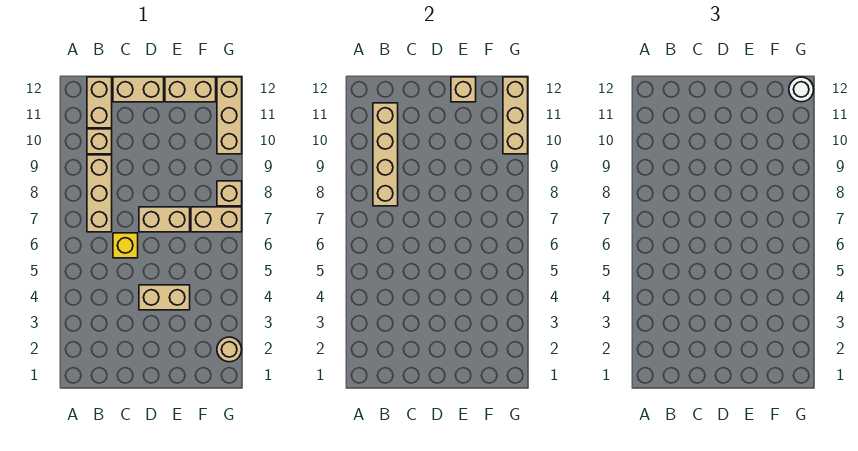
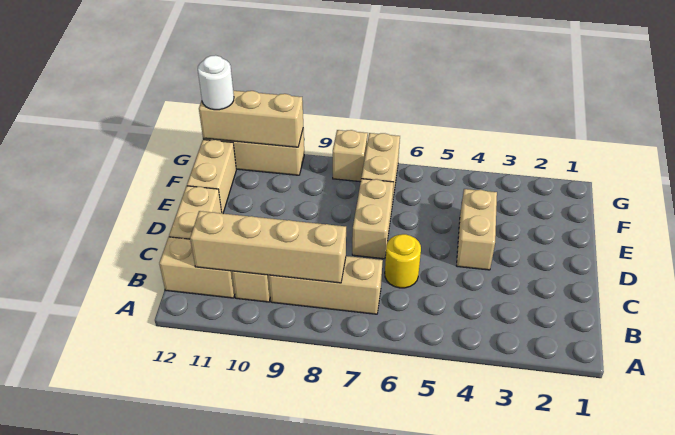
yellow 1x1 brick [113,233,138,258] -> yellow 1x1 round brick [385,234,421,288]
tan 1x1 brick [451,77,476,102] -> none
tan 1x1 round brick [217,337,242,362] -> none

